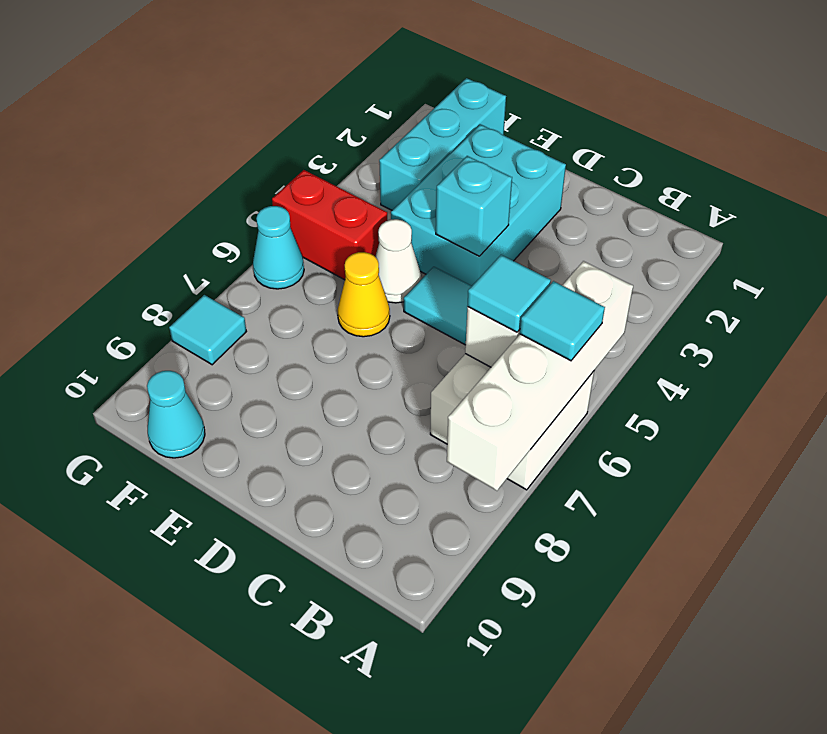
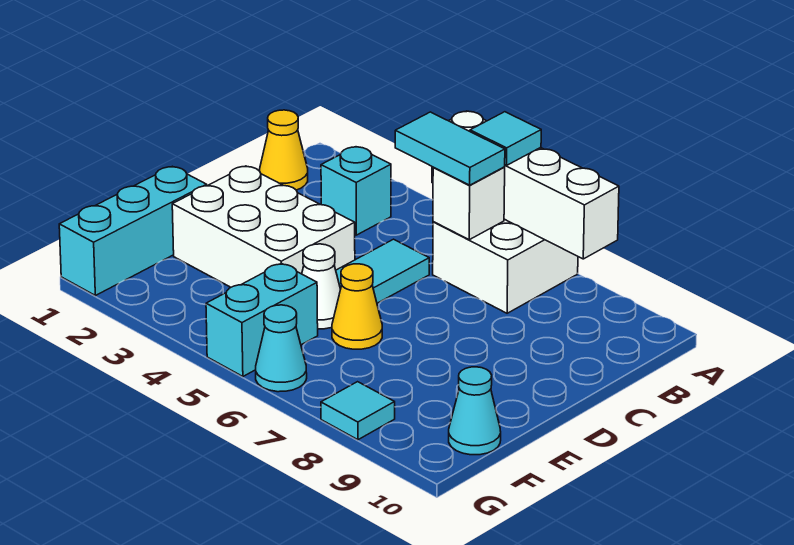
none -> yellow 1x1 cone [260,110,308,190]
cyan 1x1 tile [467,255,551,332] -> cyan 1x2 tile [395,112,505,185]
cyan 2x3 brick [391,124,566,286] -> white 2x3 brick [172,166,355,287]
cyan 1x1 brick [436,156,512,256] -> cyan 1x1 brick moved to [321,147,391,235]
cyan 1x3 brick [379,78,506,210] -> cyan 1x3 brick turned to [59,166,207,296]
red 1x2 brick [272,170,388,280] -> cyan 1x2 brick [206,263,318,376]

